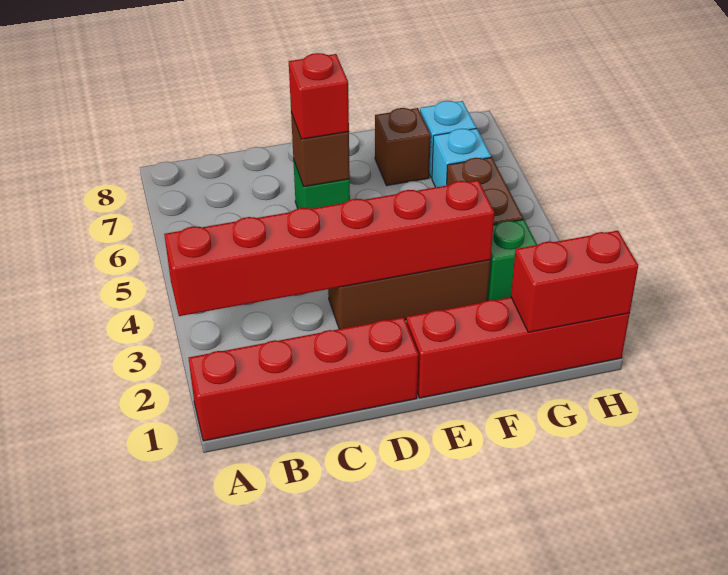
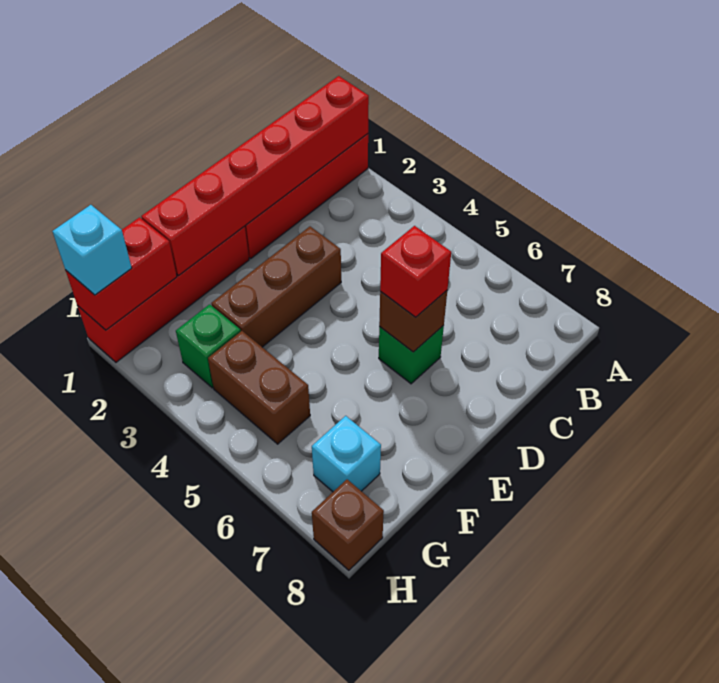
red 1x6 brick [164,180,494,316] -> red 1x6 brick moved to [141,76,369,276]
brown 1x1 brick [375,108,431,186] -> brown 1x1 brick moved to [312,480,384,570]
cyan 1x1 brick [432,128,491,187] -> cyan 1x1 brick moved to [53,205,132,295]

